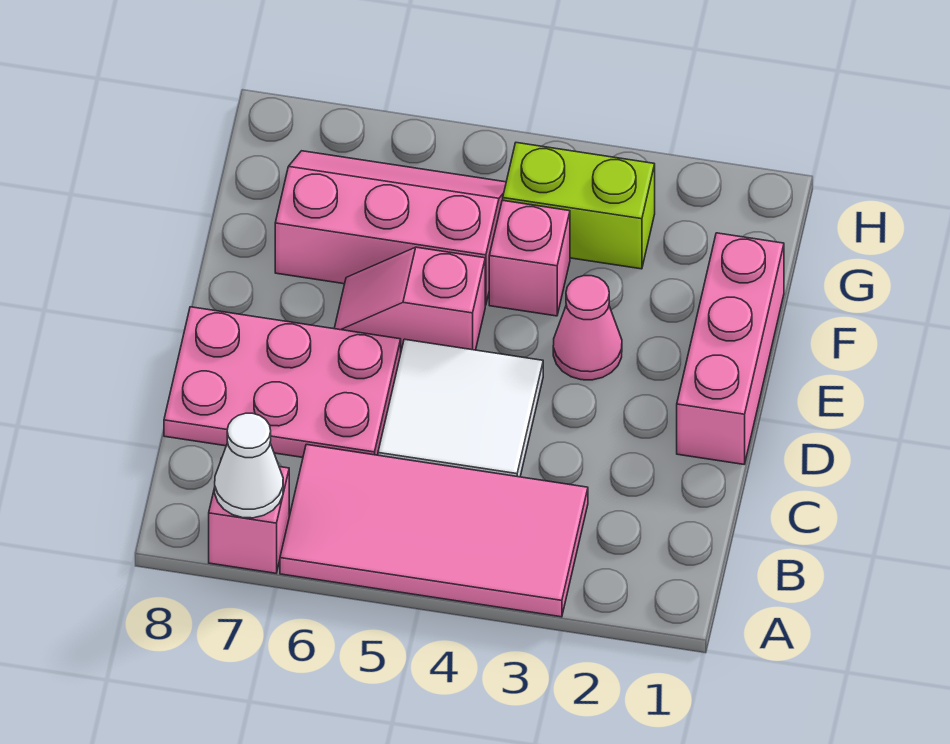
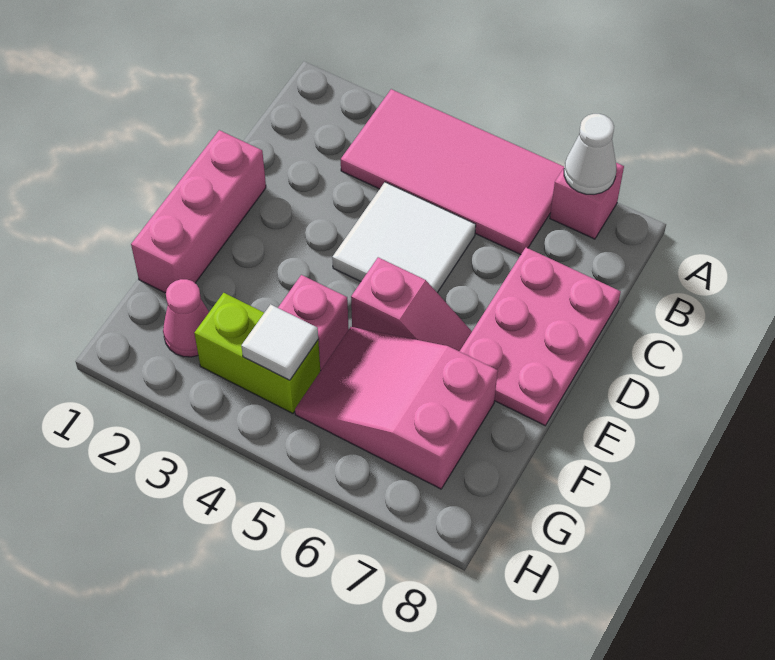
pink 2x3 plate [164,307,401,457] -> pink 2x3 plate turned to [460,248,621,426]
pink 1x1 cone [553,276,622,380] -> pink 1x1 cone moved to [163,279,209,357]
pink 2x3 slope [275,151,506,305] -> pink 2x3 slope turned to [295,327,498,489]
none -> white 1x1 tile [241,304,318,380]

